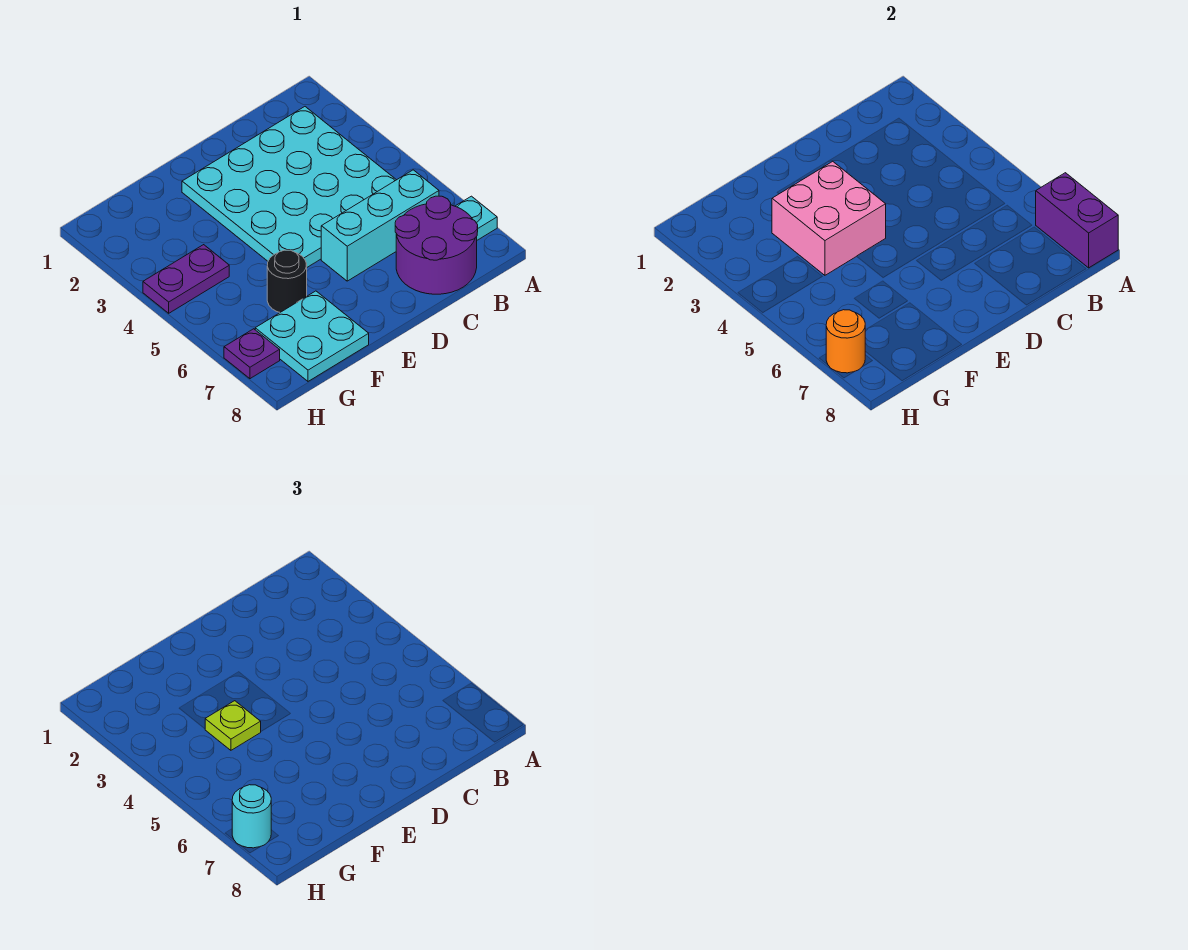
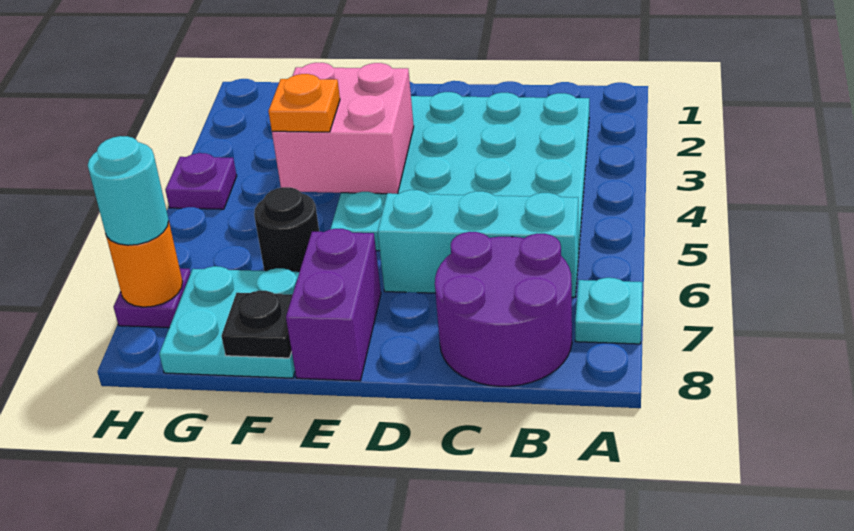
purple 1x2 brick [1036,173,1118,268] -> purple 1x2 brick moved to [286,229,381,381]
lime 1x1 plate [205,701,261,750] -> orange 1x1 plate [268,74,340,132]
none -> black 1x1 plate [221,291,293,358]
purple 1x2 plate [143,245,229,313] -> purple 1x1 plate [165,153,237,209]

